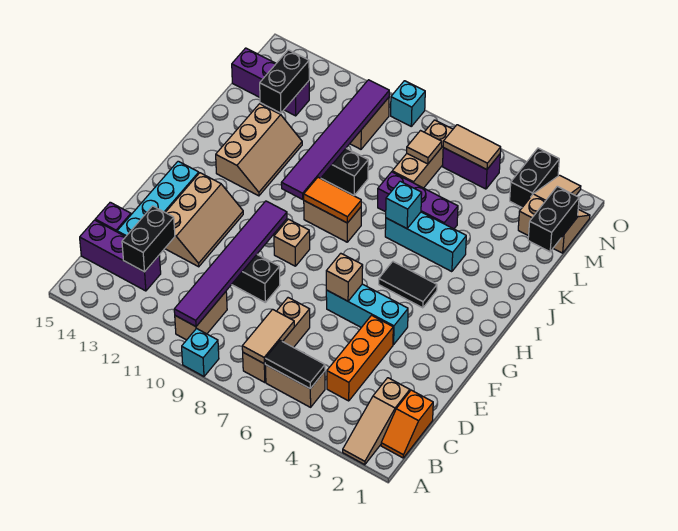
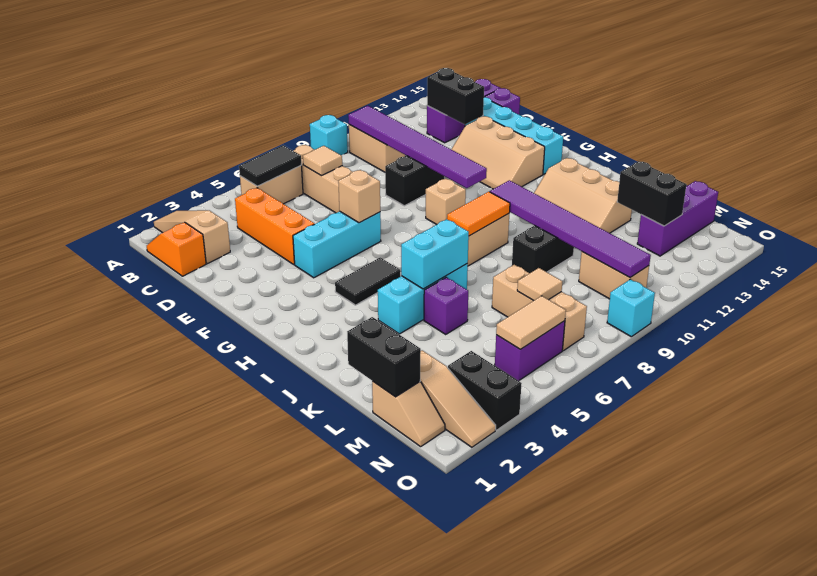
tan 1x2 tile [242,309,294,363] -> tan 1x1 tile [303,146,342,176]
cyan 1x1 brick [386,181,422,229] -> cyan 1x2 brick [401,219,469,289]
purple 1x3 brick [378,172,458,229] -> purple 1x1 brick [424,277,468,334]

